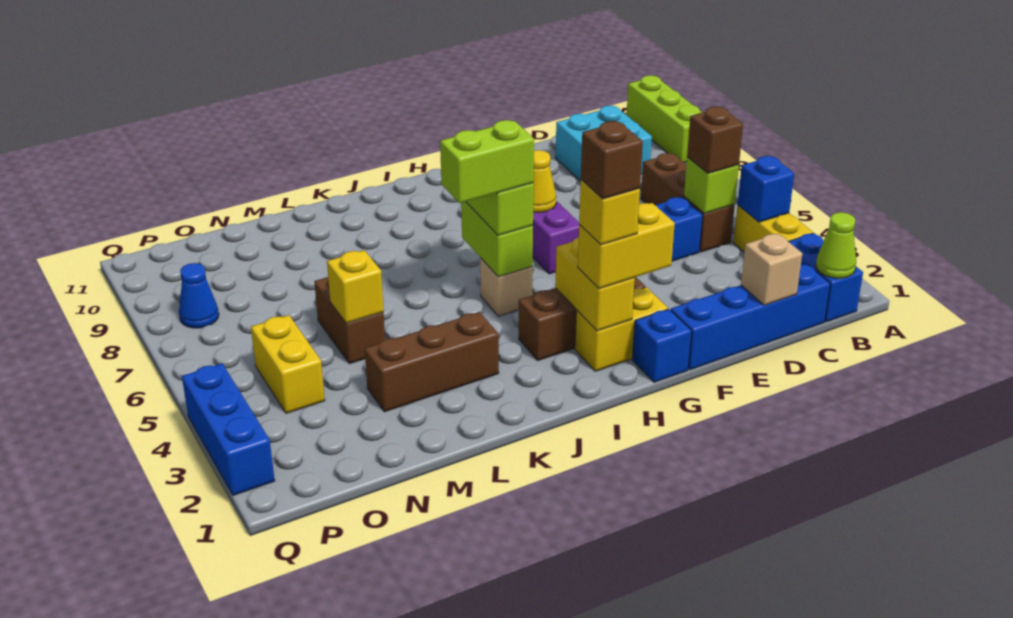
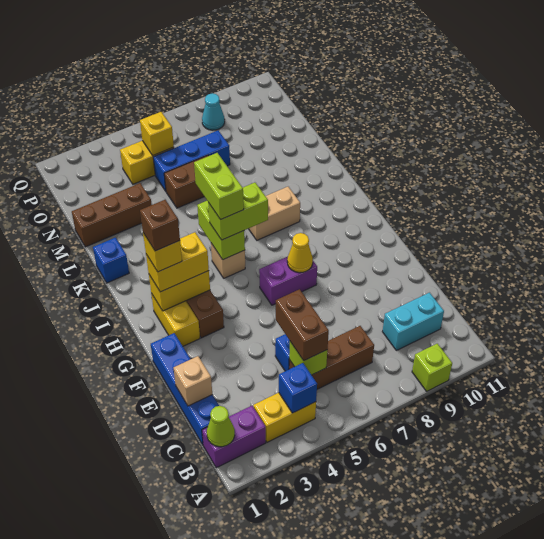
lime 1x3 brick [627,75,702,163] -> lime 1x1 brick [412,344,452,391]
blue 1x2 brick [788,233,863,322] -> purple 1x2 brick [202,406,266,468]
brown 1x1 brick [687,107,743,173] -> brown 1x2 brick [276,289,329,361]
cyan 2x2 brick [556,106,652,181] -> cyan 1x2 brick [382,293,444,350]
blue 1x1 brick [632,309,692,382] -> blue 1x1 brick moved to [93,238,129,283]
yellow 1x2 brick [578,203,675,289] -> yellow 1x2 brick turned to [146,232,209,292]
lime 1x2 brick [461,202,533,277] -> lime 1x2 brick turned to [197,201,245,260]
none -> tan 1x2 brick [248,187,300,240]
brown 1x3 brick [365,312,499,412] -> brown 1x3 brick turned to [72,183,152,247]
yellow 1x1 brick [327,250,384,323] -> yellow 1x1 brick moved to [140,112,174,155]
blue 1x1 cone [179,263,219,328] -> cyan 1x1 cone [202,93,225,130]
blue 1x3 brick [182,364,275,495] -> blue 1x3 brick moved to [153,131,230,191]

